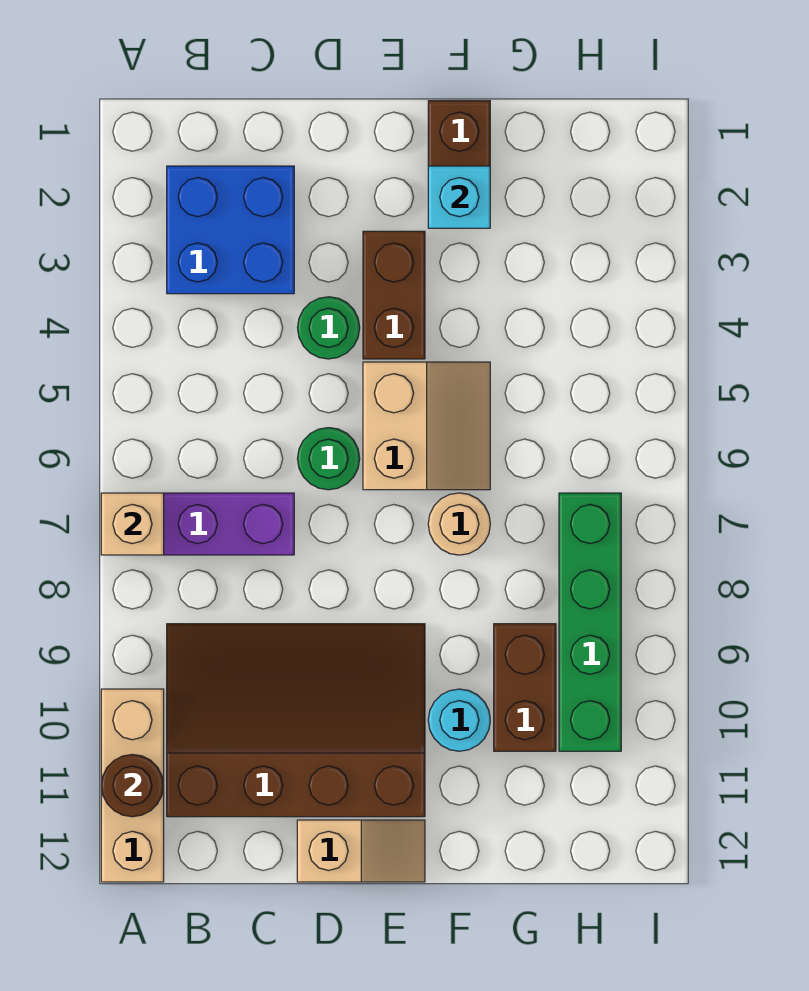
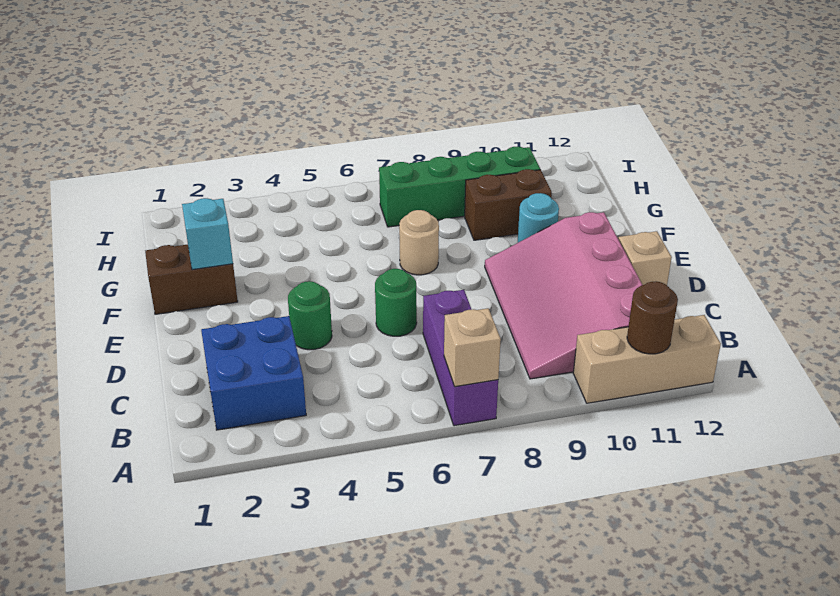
brown 3x4 slope [167,624,425,817] -> pink 3x4 slope [485,212,642,379]
brown 1x2 brick [363,231,425,359] -> none
tan 2x2 slope [363,362,490,490] -> none

